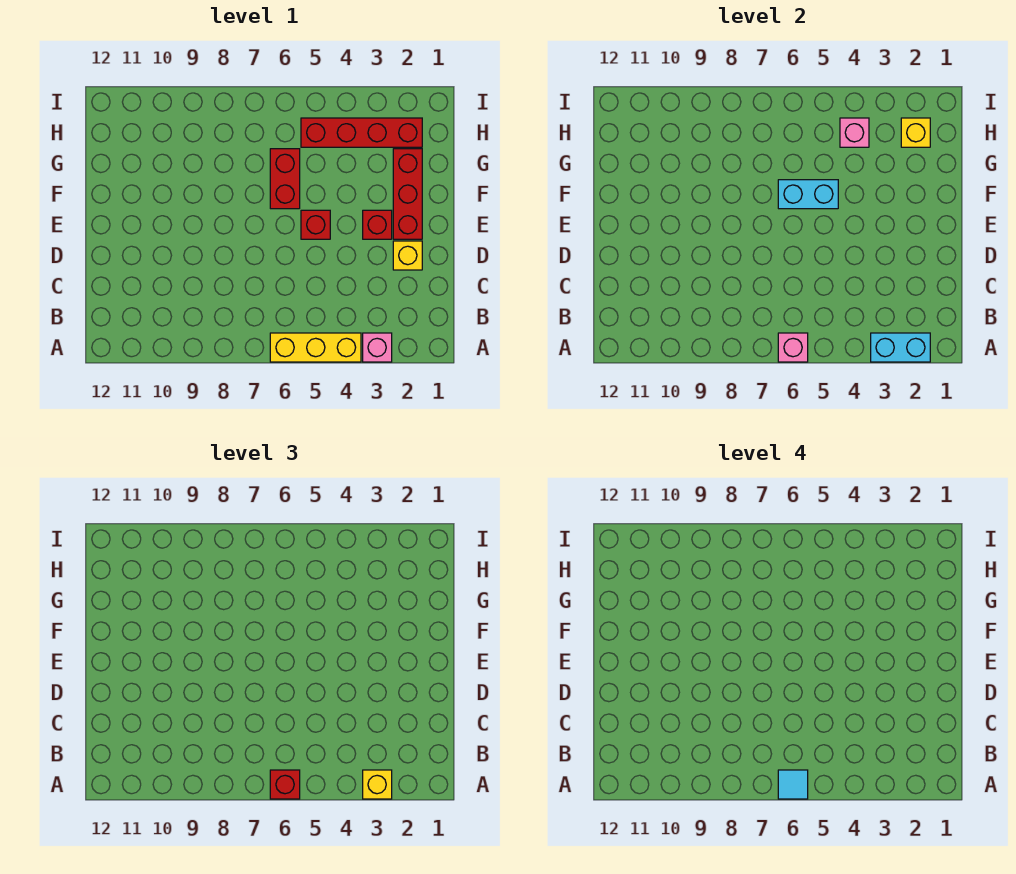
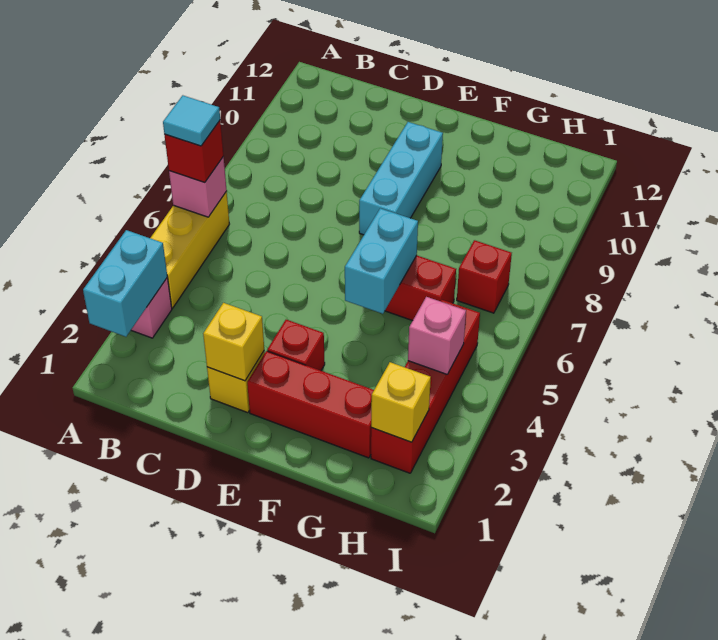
yellow 1x1 brick [363,770,392,799] -> yellow 1x1 brick moved to [203,303,264,381]
red 1x1 brick [301,210,330,239] -> red 1x1 brick moved to [457,240,512,313]
none -> cyan 1x3 brick [359,122,443,235]

